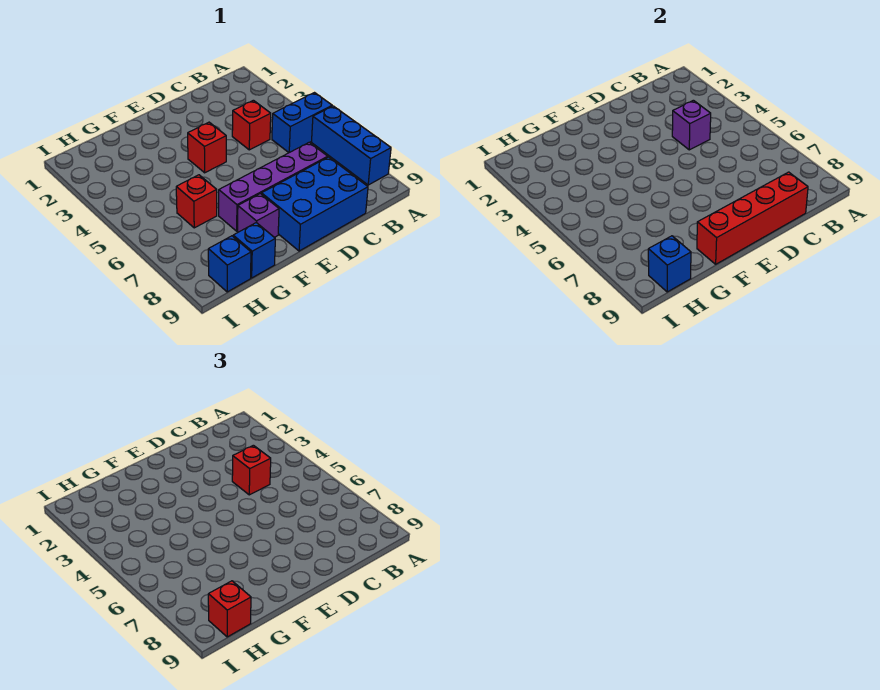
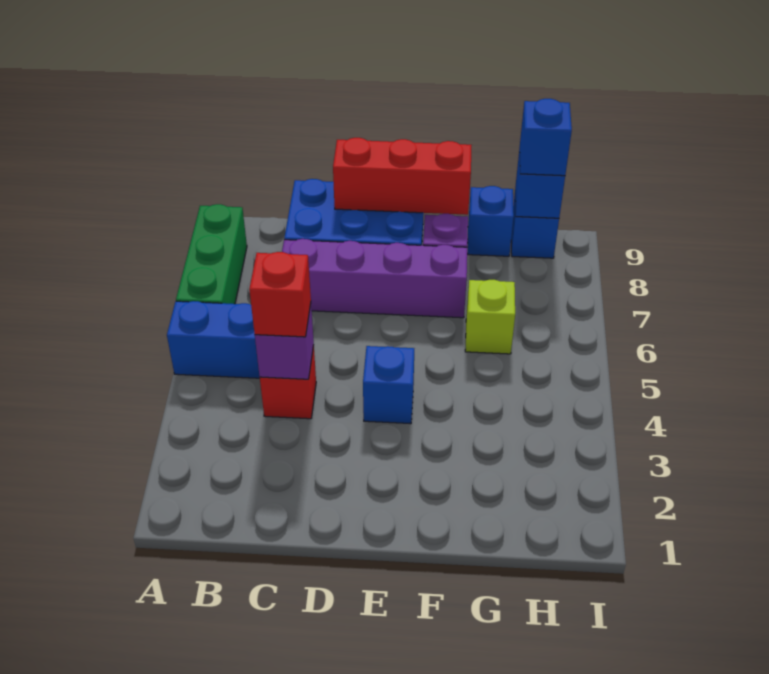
blue 1x3 brick [312,106,391,185] -> green 1x3 brick [176,204,247,304]
red 1x4 brick [697,172,808,264] -> red 1x3 brick [333,138,471,215]
red 1x1 brick [188,122,226,173] -> blue 1x1 brick [363,346,414,424]
red 1x1 brick [176,175,217,228] -> lime 1x1 brick [465,280,515,354]
red 1x1 brick [208,581,251,637] -> blue 1x1 brick [520,99,572,176]

